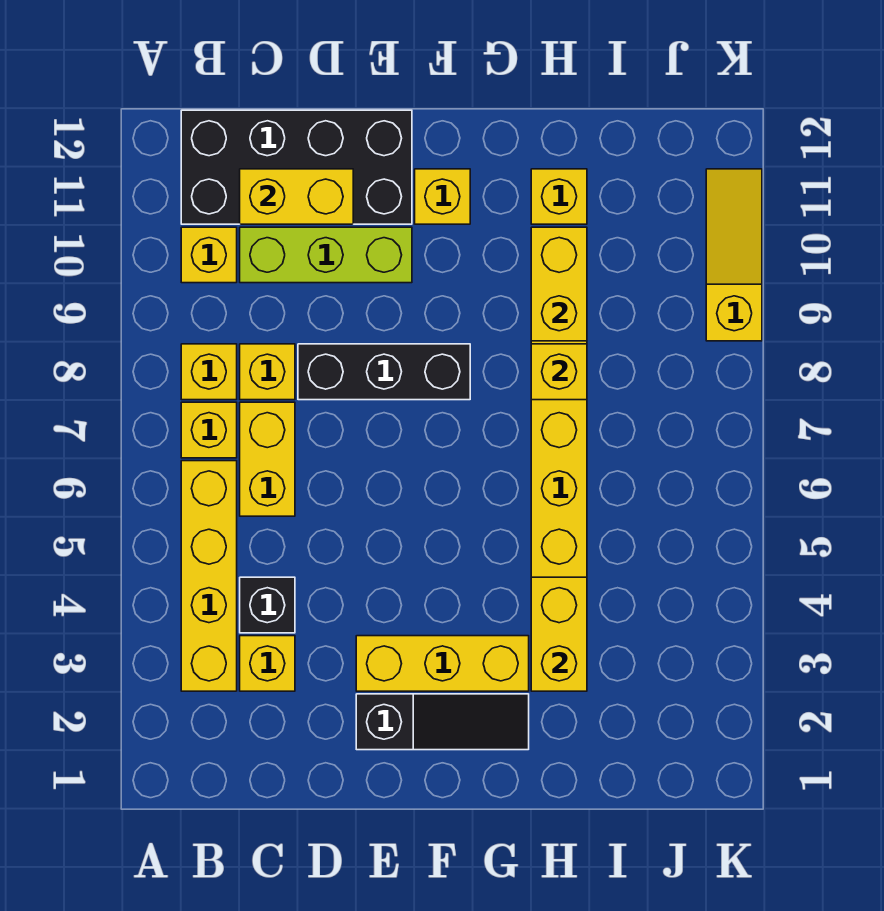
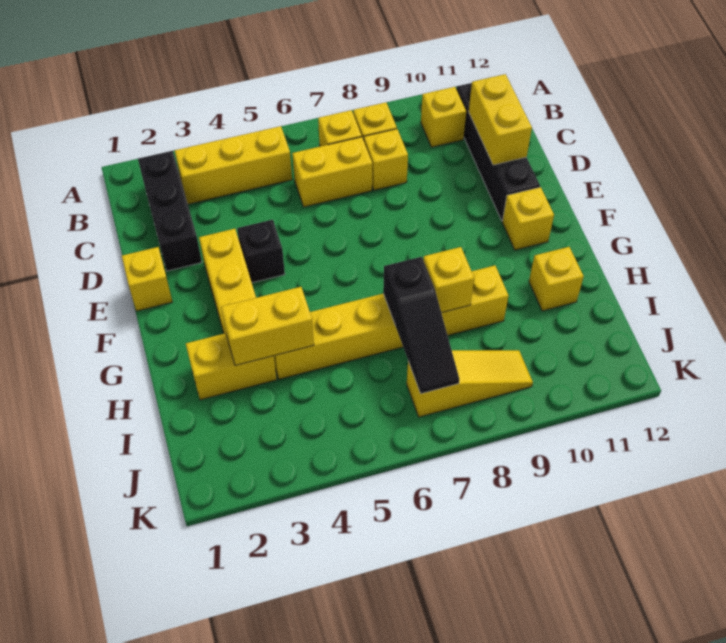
yellow 1x4 brick [181,461,237,691] -> yellow 1x3 brick [175,126,292,204]
black 2x4 brick [181,110,412,224] -> black 1x4 brick [456,83,540,221]
yellow 1x1 brick [240,636,295,691] -> yellow 1x1 brick moved to [122,247,172,311]
black 1x1 brick [240,577,295,633] -> black 1x1 brick moved to [237,220,285,283]
lime 1x3 brick [240,227,412,283] -> none
black 1x3 brick [298,344,470,400] -> black 1x3 brick moved to [138,151,202,271]
black 1x3 slope [356,694,529,750] -> black 1x3 slope moved to [383,257,459,394]
yellow 1x2 brick [531,227,587,341] -> yellow 1x2 brick moved to [186,333,277,400]
yellow 1x3 slope [706,169,762,341] -> yellow 1x3 slope moved to [407,350,533,417]

